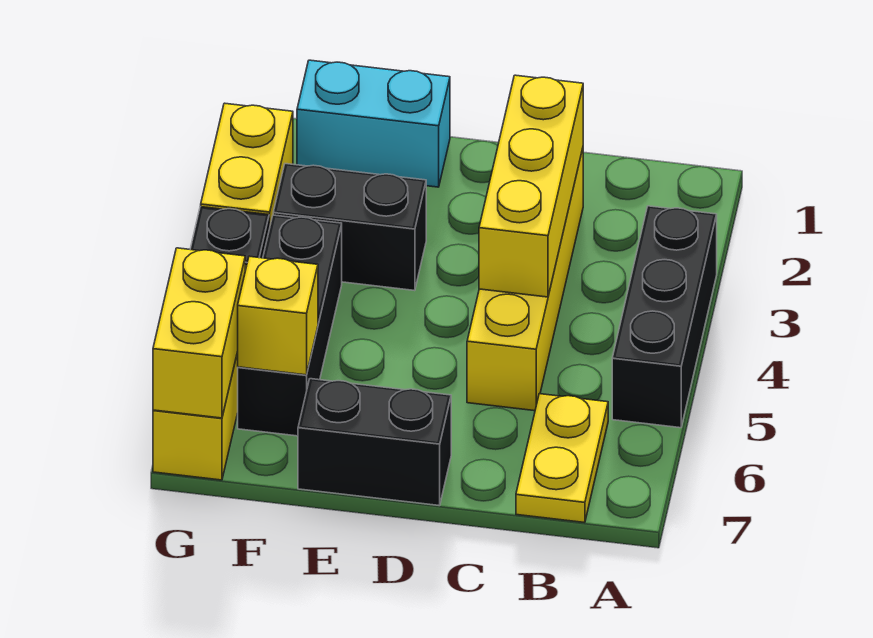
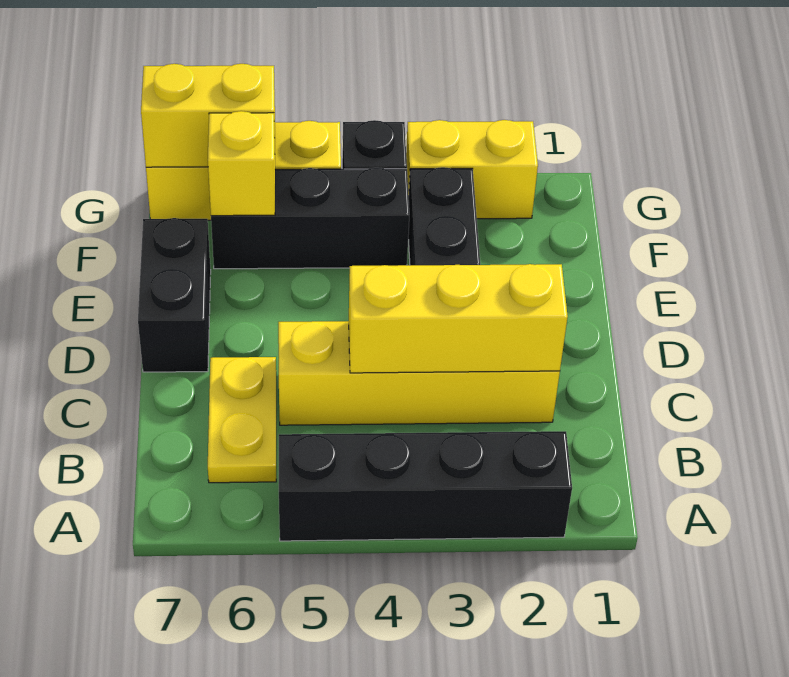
black 1x3 brick [612,206,717,428] -> black 1x4 brick [279,431,572,541]
yellow 1x2 plate [516,394,608,523] -> yellow 1x2 plate turned to [208,357,276,483]
cyan 1x2 brick [297,60,450,187] -> none

